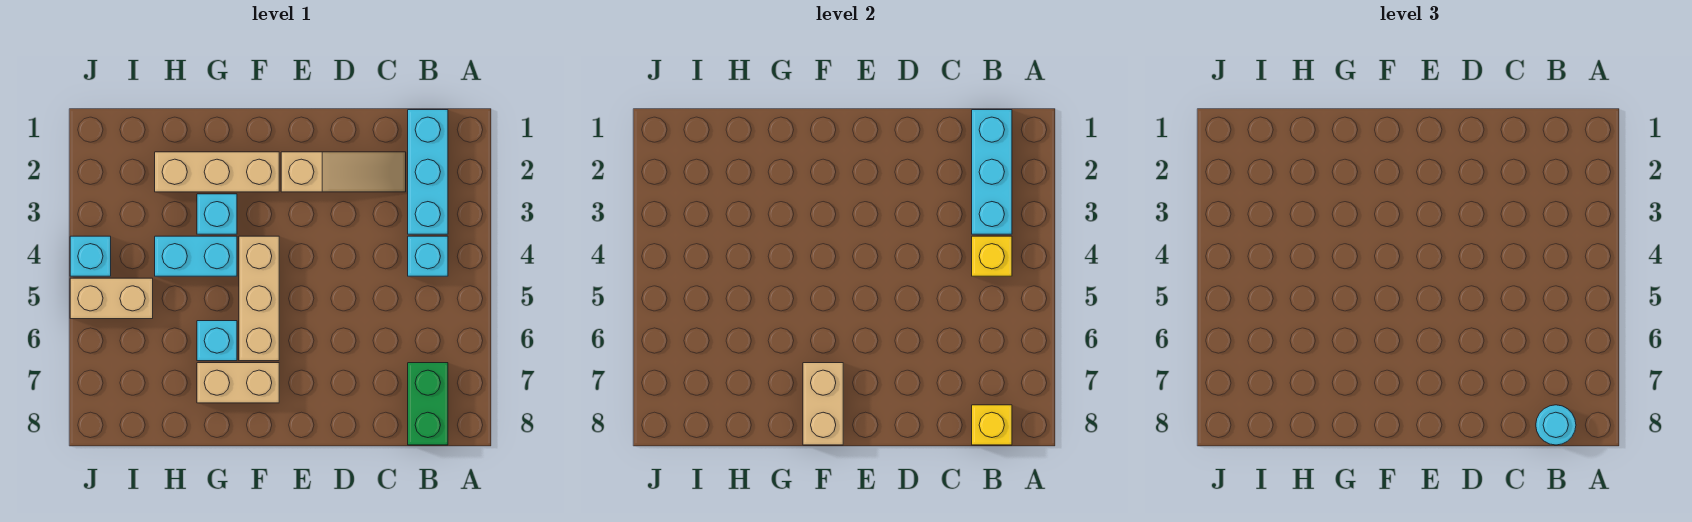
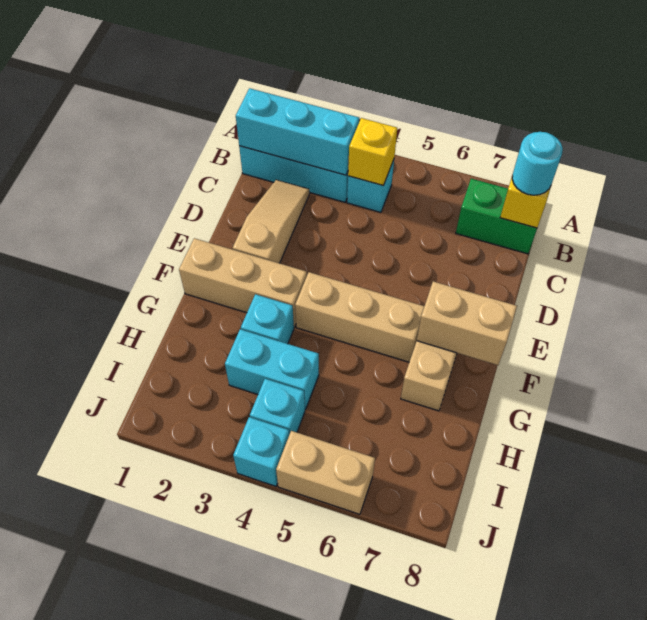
tan 1x3 brick [155,152,279,192] -> tan 1x3 brick turned to [179,238,307,327]
cyan 1x2 brick [155,236,237,276] -> cyan 1x2 brick turned to [225,329,319,410]
cyan 1x1 brick [197,321,237,361] -> cyan 1x1 brick moved to [250,379,305,434]
tan 1x2 brick [70,278,153,319] -> tan 1x2 brick turned to [276,431,375,514]

